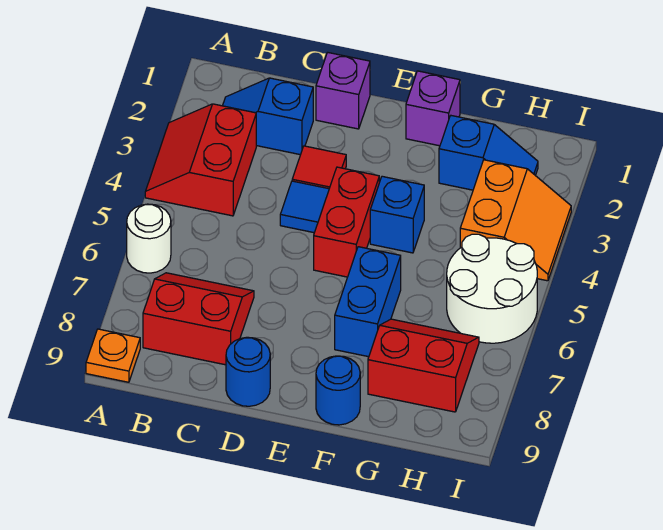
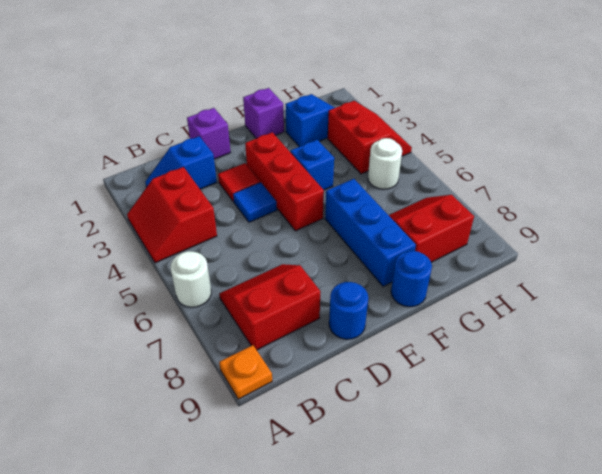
red 1x2 brick [314,167,379,277] -> red 1x3 brick [245,132,324,231]
blue 1x2 brick [335,247,401,357] -> blue 1x3 brick [325,179,416,286]
orange 2x2 slope [460,160,571,281] -> red 2x2 slope [328,101,412,174]
white 2x2 round brick [447,234,537,343] -> white 1x1 round brick [368,138,402,189]

